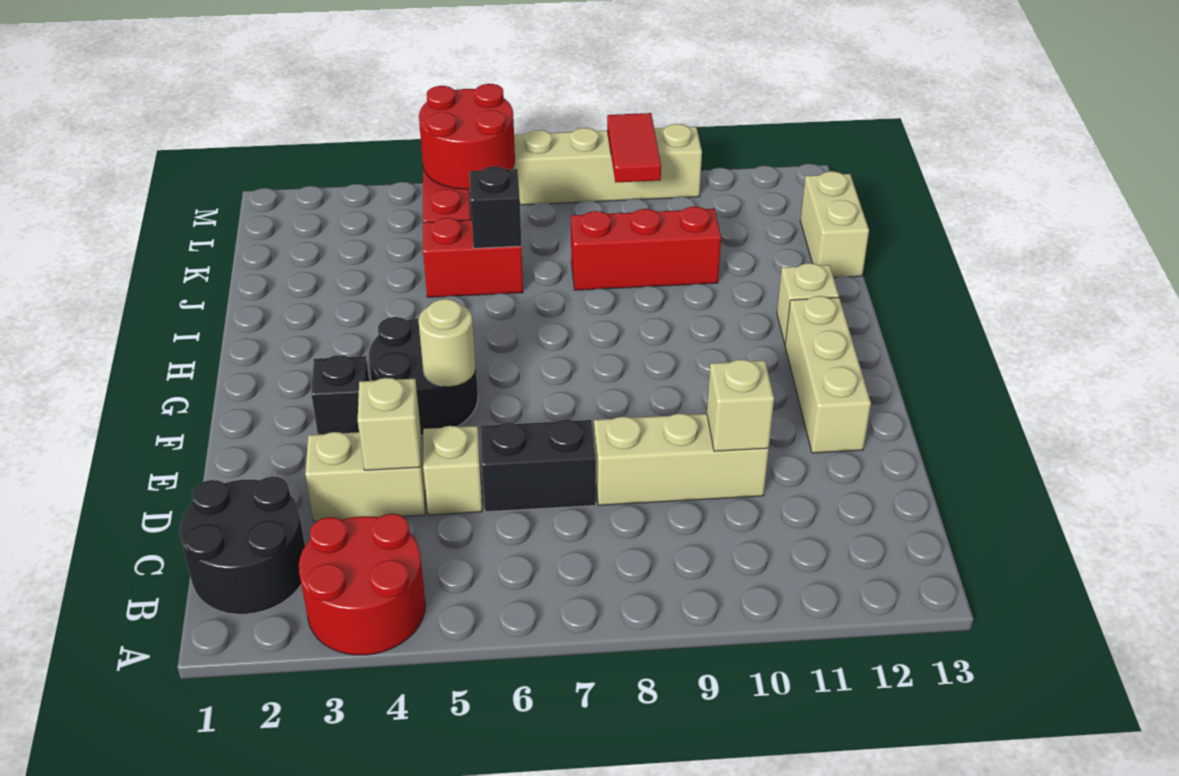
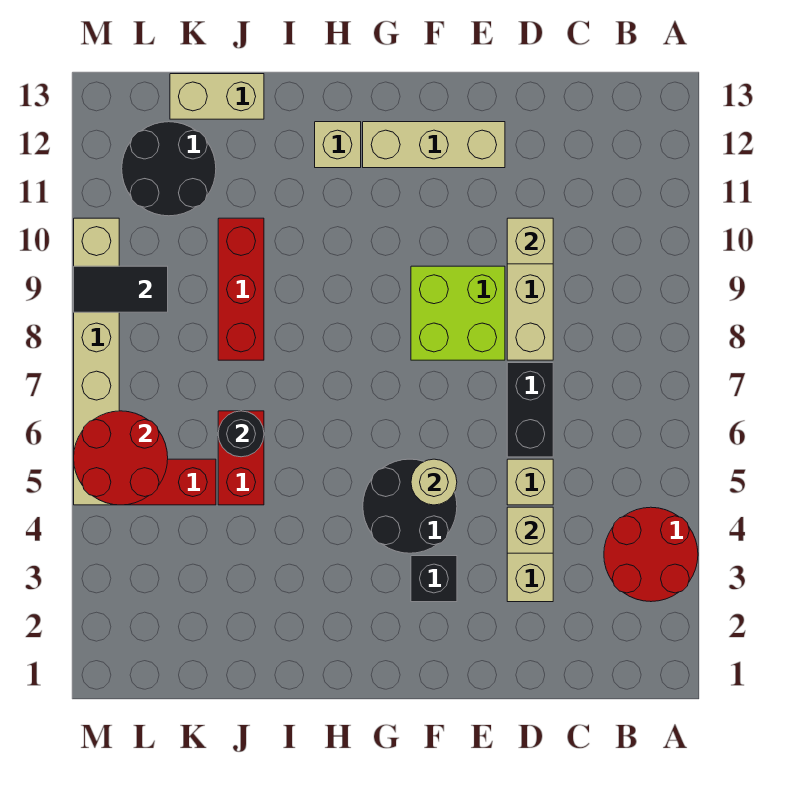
black 2x2 round brick [180,477,305,614] -> black 2x2 round brick moved to [122,122,216,216]
none -> lime 2x2 brick [411,266,505,360]
black 1x1 brick [469,166,521,248] -> black 1x1 round brick [218,411,264,457]
red 1x2 tile [607,113,661,183] -> black 1x2 tile [74,266,168,312]

